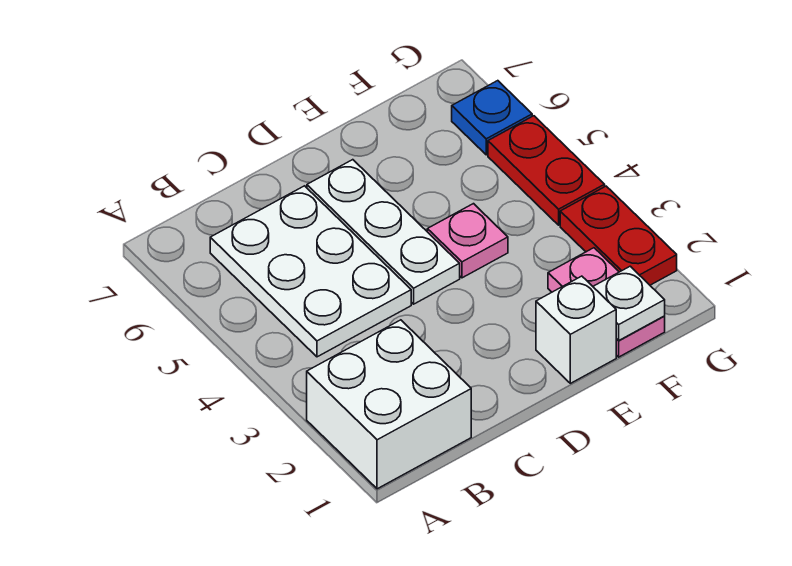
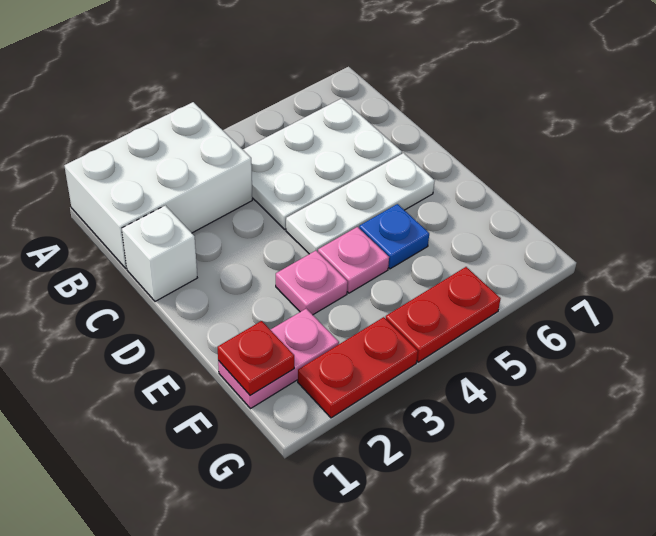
white 2x2 brick [307,320,471,489] -> white 2x3 brick [64,102,252,268]
white 1x1 brick [536,276,616,383] -> white 1x1 brick moved to [122,205,197,301]
none -> pink 1x1 plate [276,251,348,315]
white 1x1 plate [593,266,665,341] -> red 1x1 plate [217,321,294,395]
blue 1x1 plate [452,81,532,155] -> blue 1x1 plate moved to [359,204,429,269]

